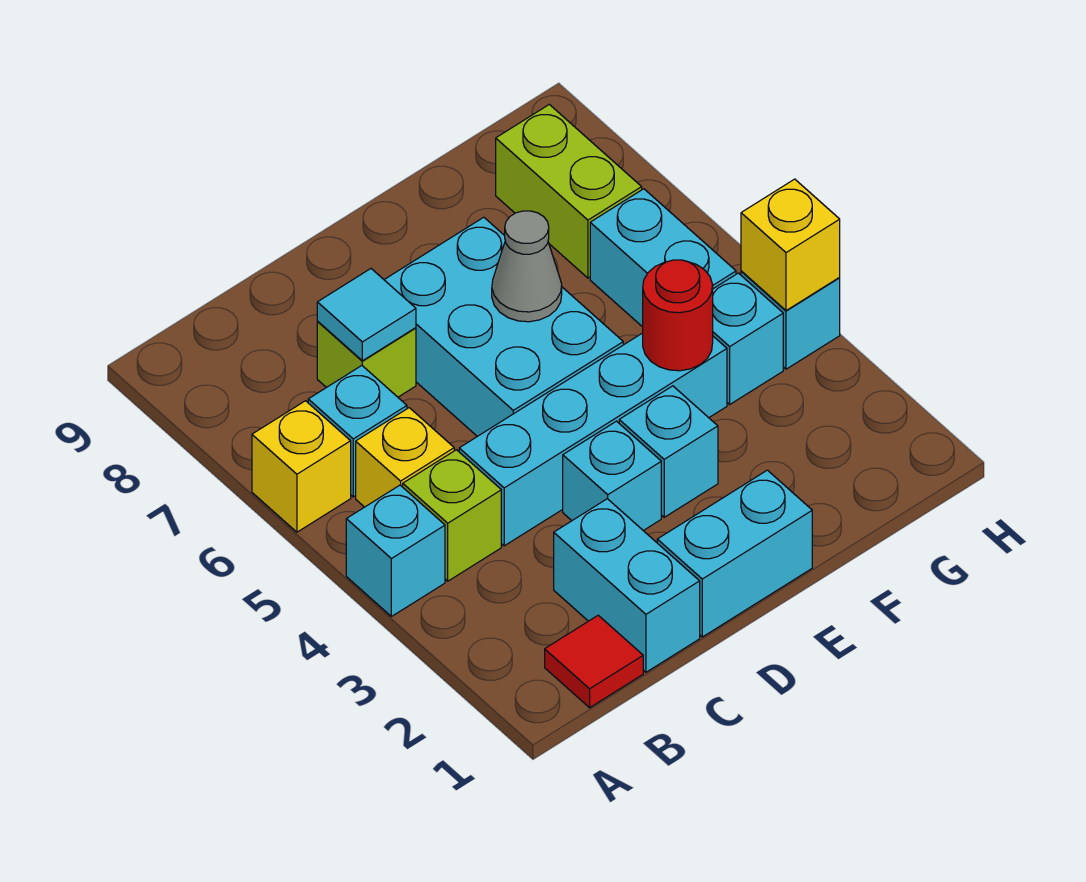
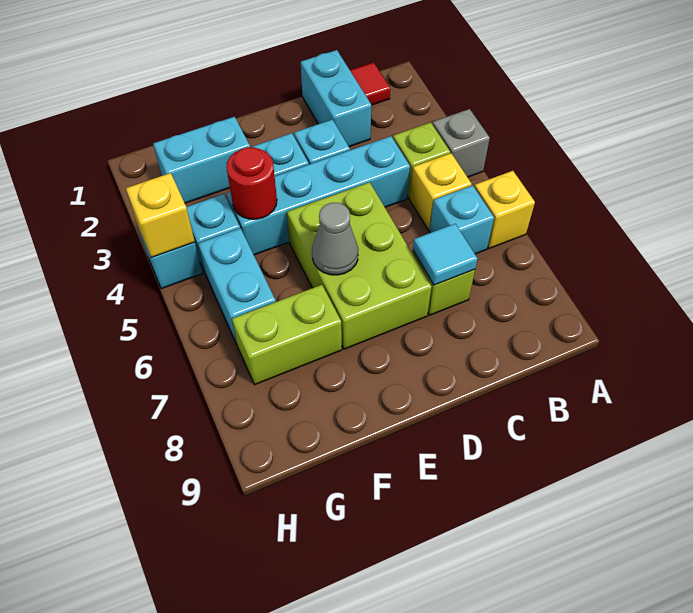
cyan 1x1 brick [346,485,445,616] -> grey 1x1 brick [432,109,490,177]
cyan 1x2 brick [657,470,812,637] -> cyan 1x2 brick moved to [153,117,250,203]
cyan 2x3 brick [384,217,623,436] -> lime 2x3 brick [287,182,432,349]
lime 1x2 brick [496,104,642,278] -> lime 1x2 brick turned to [232,285,342,385]

